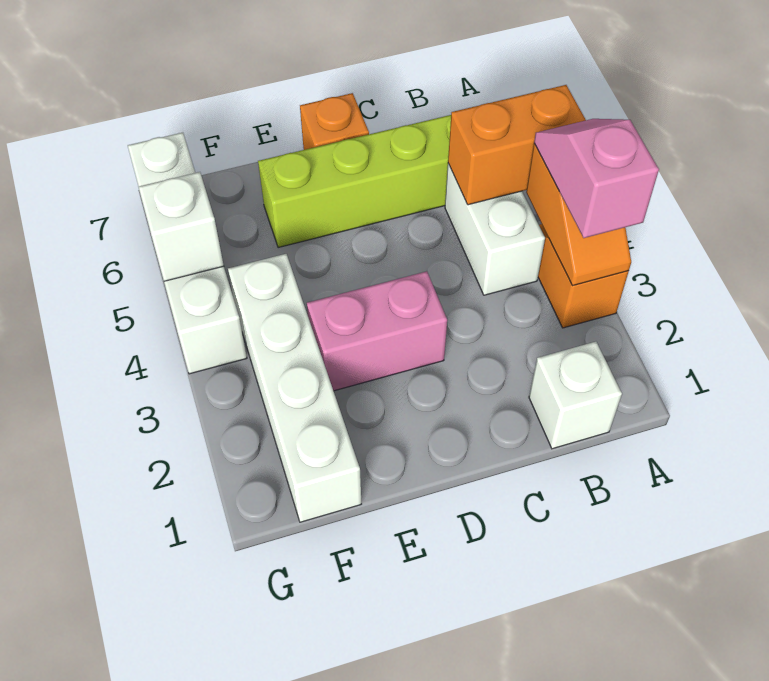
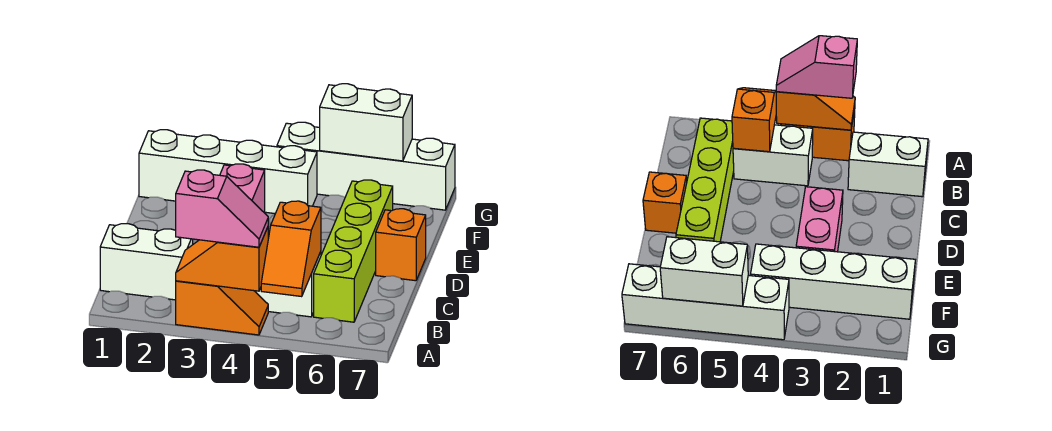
orange 1x2 brick [448,85,586,205] -> orange 1x2 slope [261,201,321,297]
white 1x1 brick [529,342,622,449] -> white 1x2 brick [100,224,193,300]
white 1x1 brick [139,172,224,281] -> white 1x2 brick [320,84,412,161]

